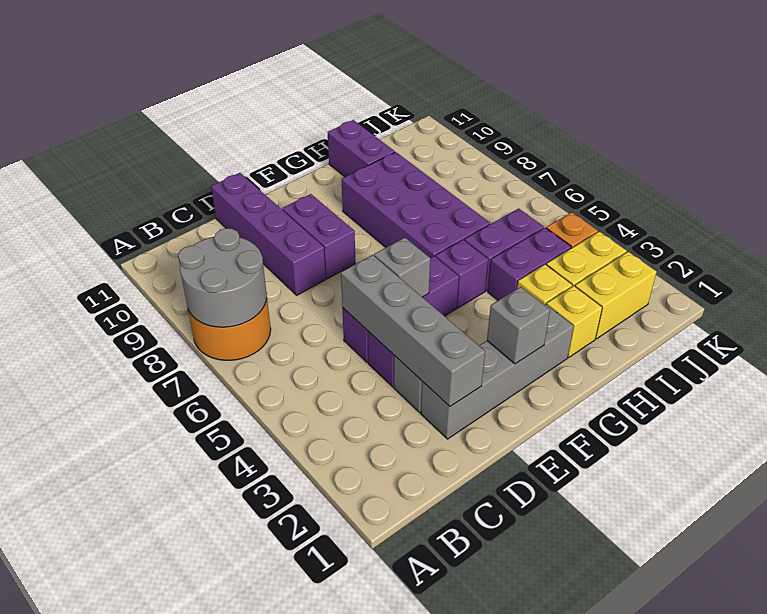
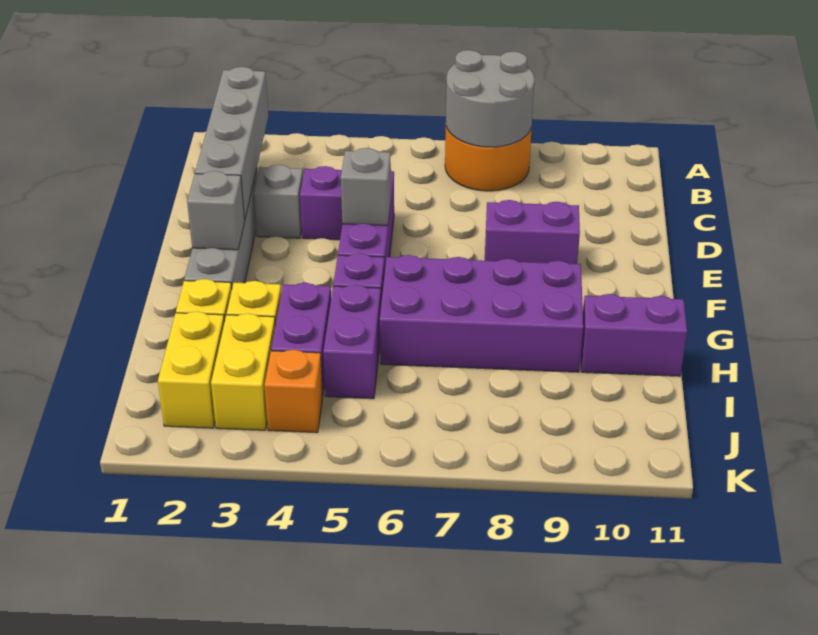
grey 1x4 brick [341,255,485,406] -> grey 1x4 brick turned to [195,67,268,220]
purple 1x4 brick [211,173,326,295] -> none

